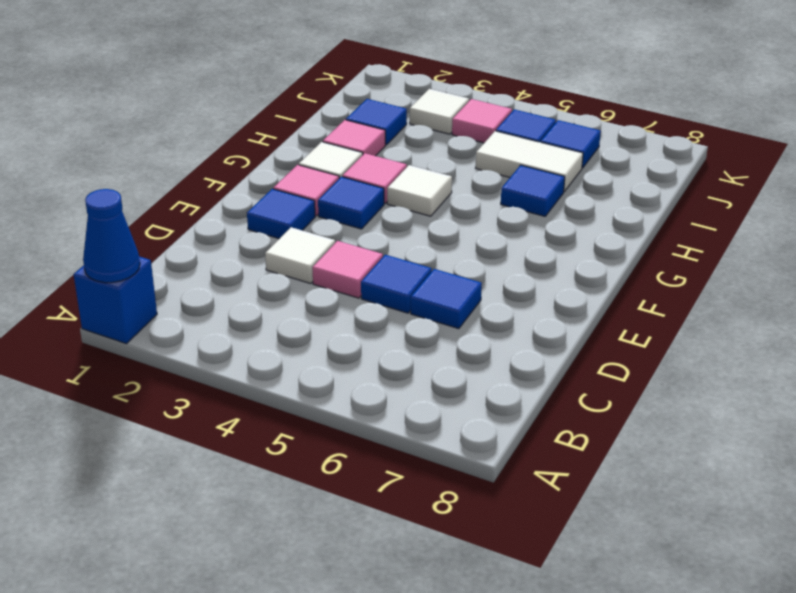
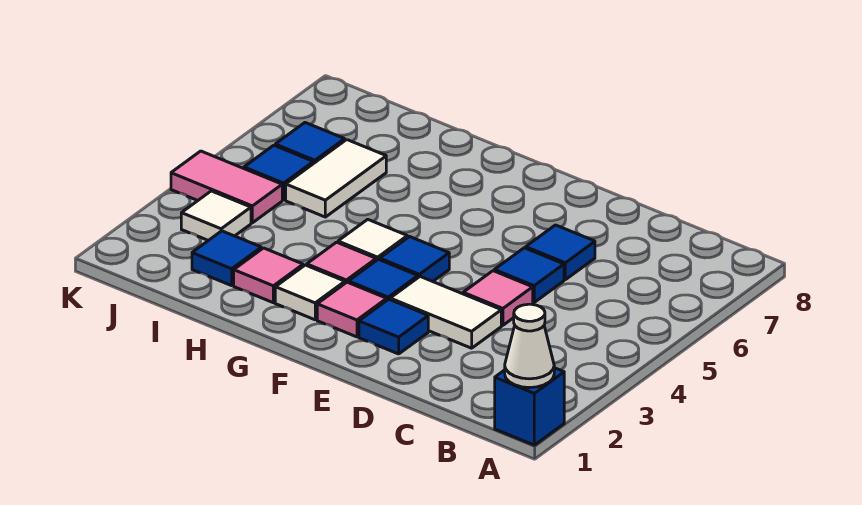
blue 1x1 cone [83,189,140,283] -> white 1x1 cone [505,304,554,388]
white 1x1 tile [265,227,335,283] -> white 1x2 tile [390,277,501,348]
blue 1x1 tile [501,165,565,216] -> blue 1x1 tile moved to [380,237,449,282]
pink 1x1 tile [452,99,512,143] -> pink 1x2 tile [171,151,282,223]

